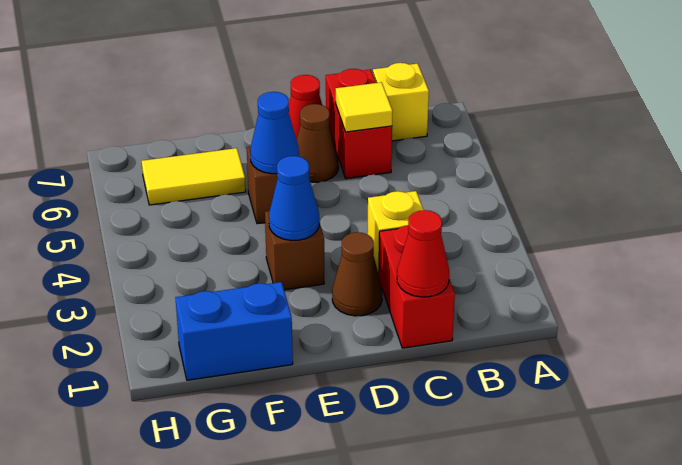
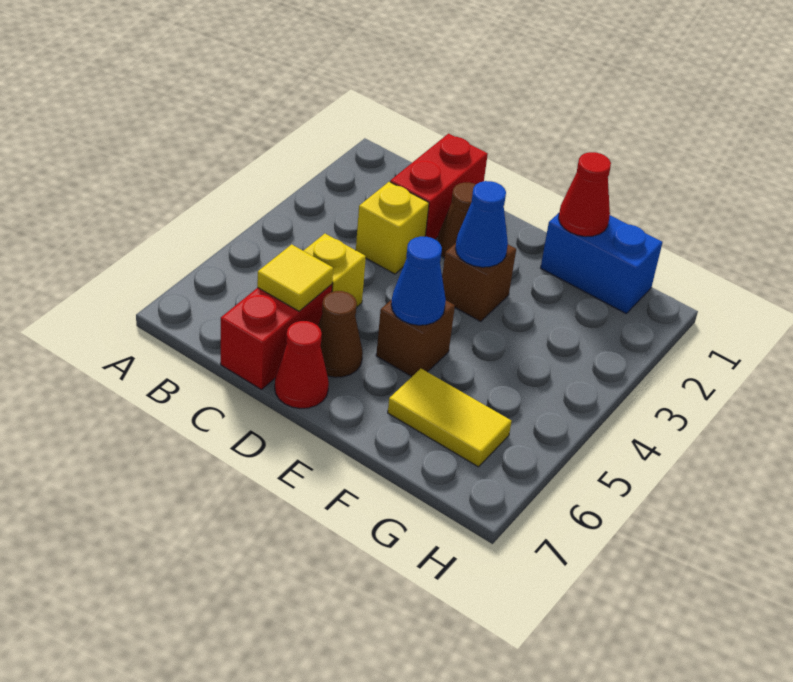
yellow 1x1 brick [373,63,429,141] -> yellow 1x1 brick moved to [304,234,366,308]
red 1x1 cone [397,210,449,297] -> red 1x1 cone moved to [559,152,611,237]

